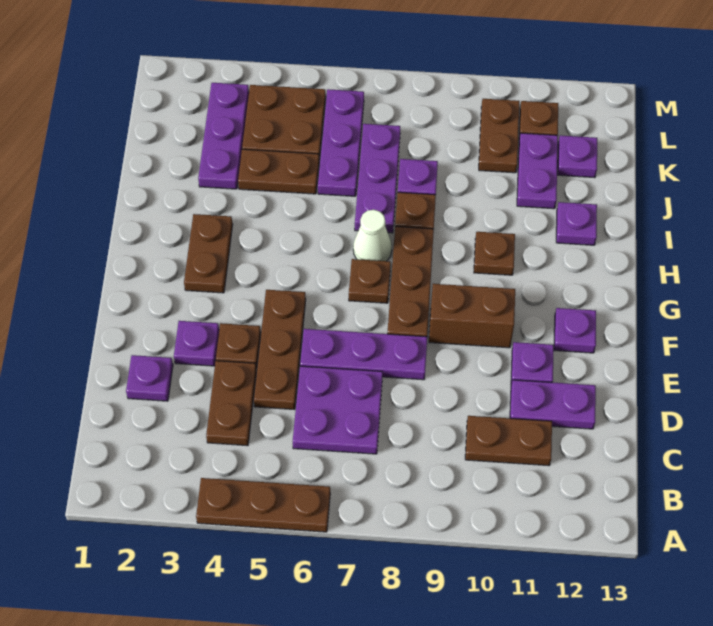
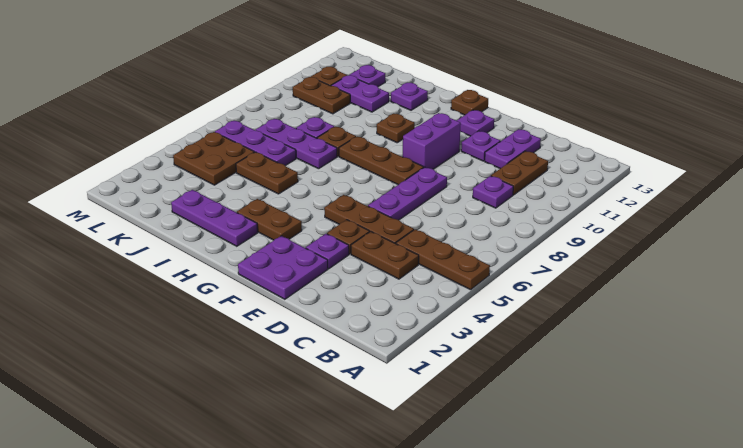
brown 1x3 plate [196,478,330,532] -> brown 1x3 plate turned to [396,229,490,290]
purple 2x2 plate [293,366,383,454] -> purple 2x2 plate moved to [238,236,328,299]
purple 1x1 plate [126,355,173,401] -> purple 1x1 plate moved to [473,176,513,208]
brown 1x2 brick [429,284,515,348] -> purple 1x2 brick [403,113,461,169]
brown 1x1 plate [349,259,391,303] -> brown 1x1 plate moved to [451,90,488,115]
white 1x1 cone [353,210,392,261] -> none
purple 1x3 plate [198,83,249,189] -> purple 1x3 plate moved to [171,190,258,246]
brown 1x2 plate [238,149,319,194] -> brown 1x2 plate turned to [236,152,298,194]

